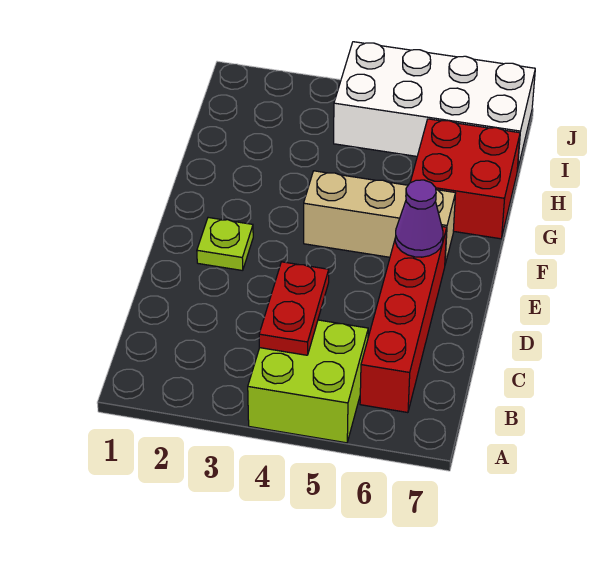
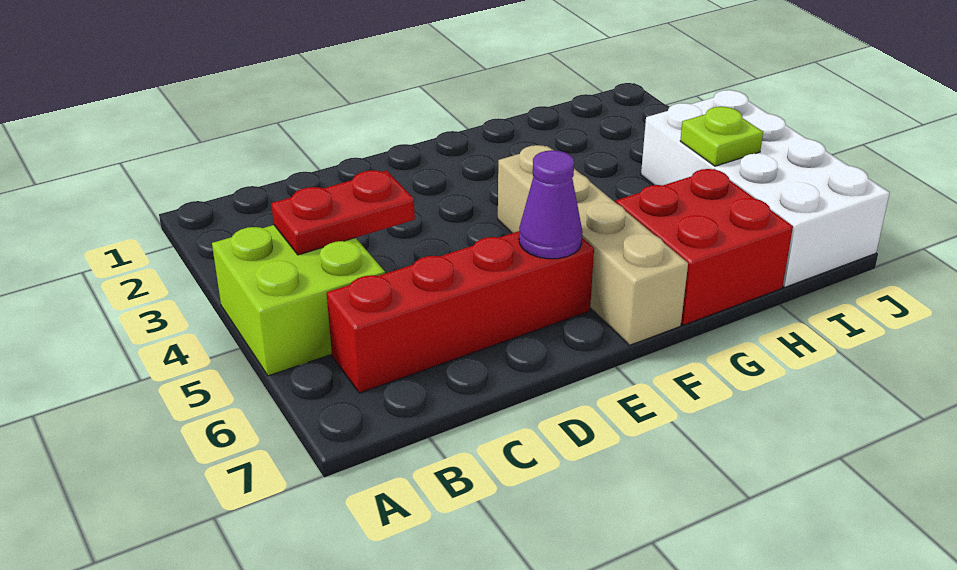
lime 1x1 plate [197,218,253,271] -> lime 1x1 plate moved to [680,107,763,166]
tan 1x3 brick [304,171,455,264] -> tan 1x4 brick [498,145,688,345]

